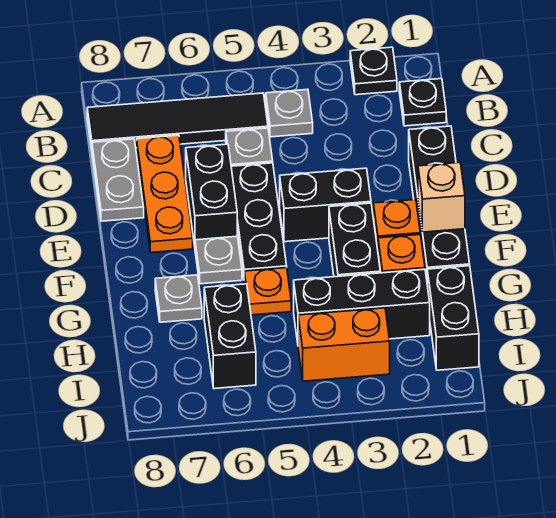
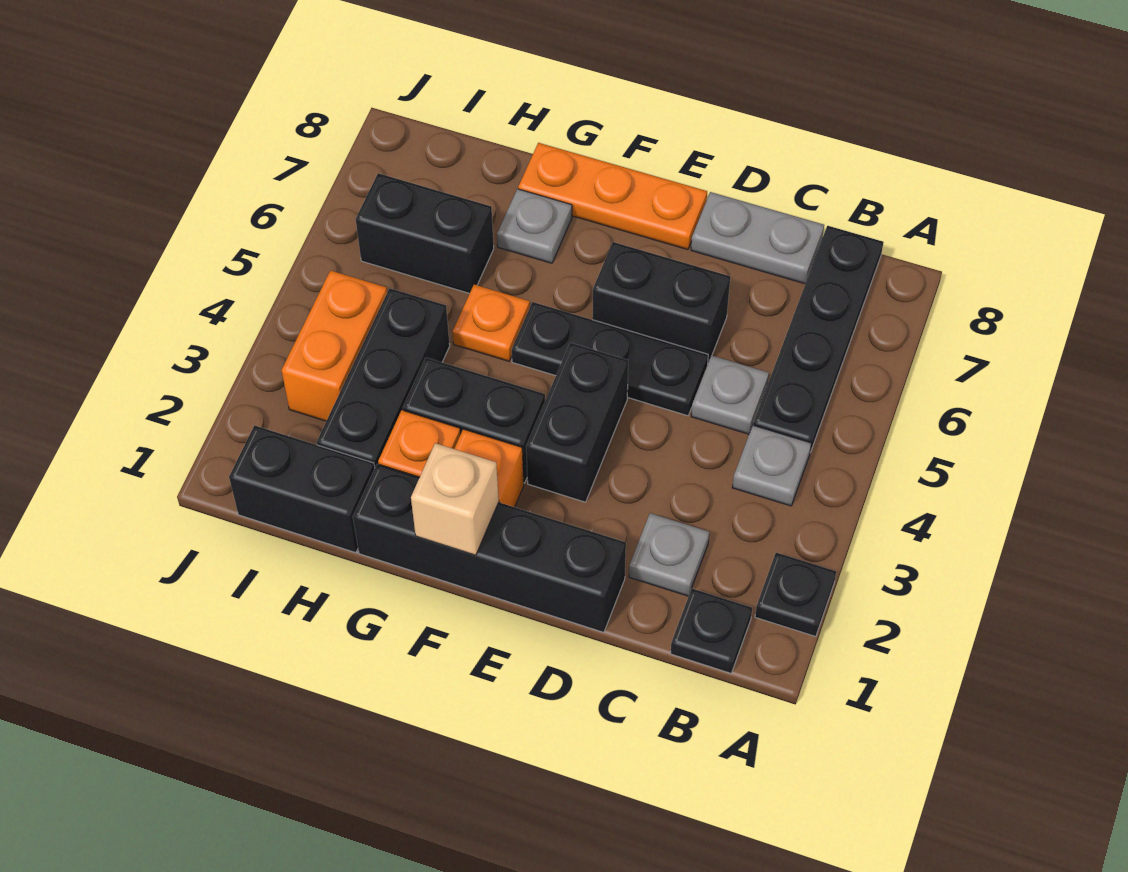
black 1x4 tile [87,93,268,149] -> black 1x4 plate [753,226,883,452]
orange 1x3 plate [137,135,193,253] -> orange 1x3 plate moved to [518,143,707,250]
grey 1x1 plate [195,236,242,284] -> grey 1x1 plate moved to [629,513,709,596]

